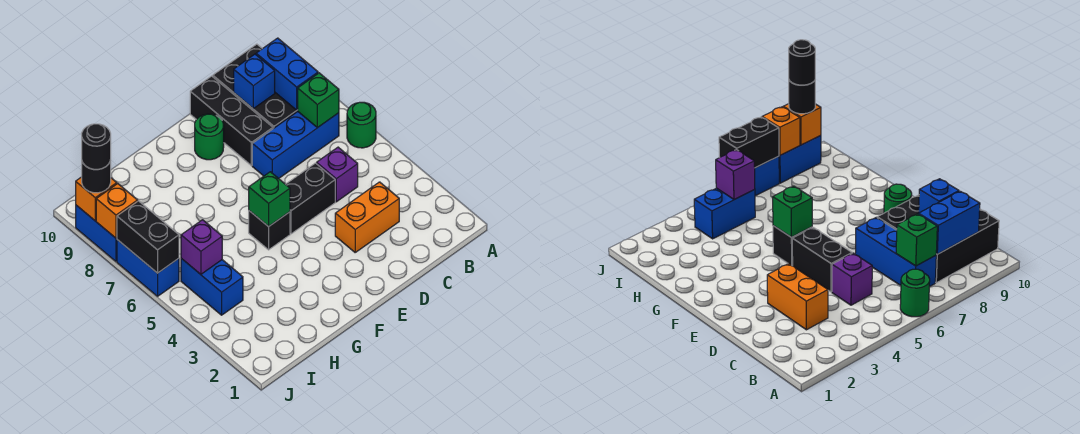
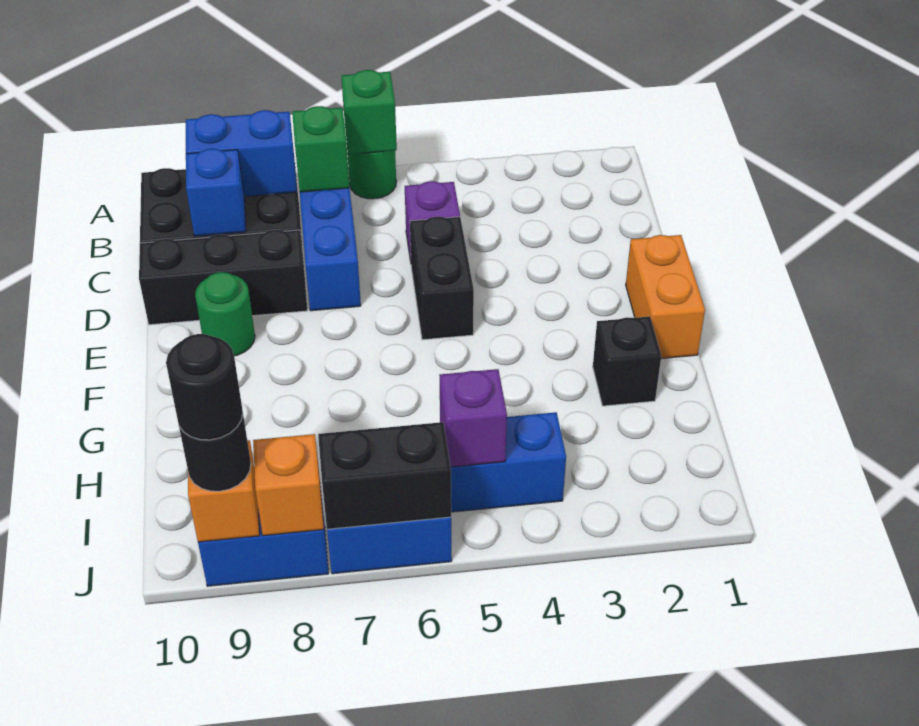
orange 1x2 brick [335,182,399,252] -> orange 1x2 brick moved to [626,235,705,359]
black 1x1 brick [249,211,290,250] -> black 1x1 brick moved to [593,316,661,406]
green 1x1 brick [249,172,290,227] -> green 1x1 brick moved to [341,70,397,154]

